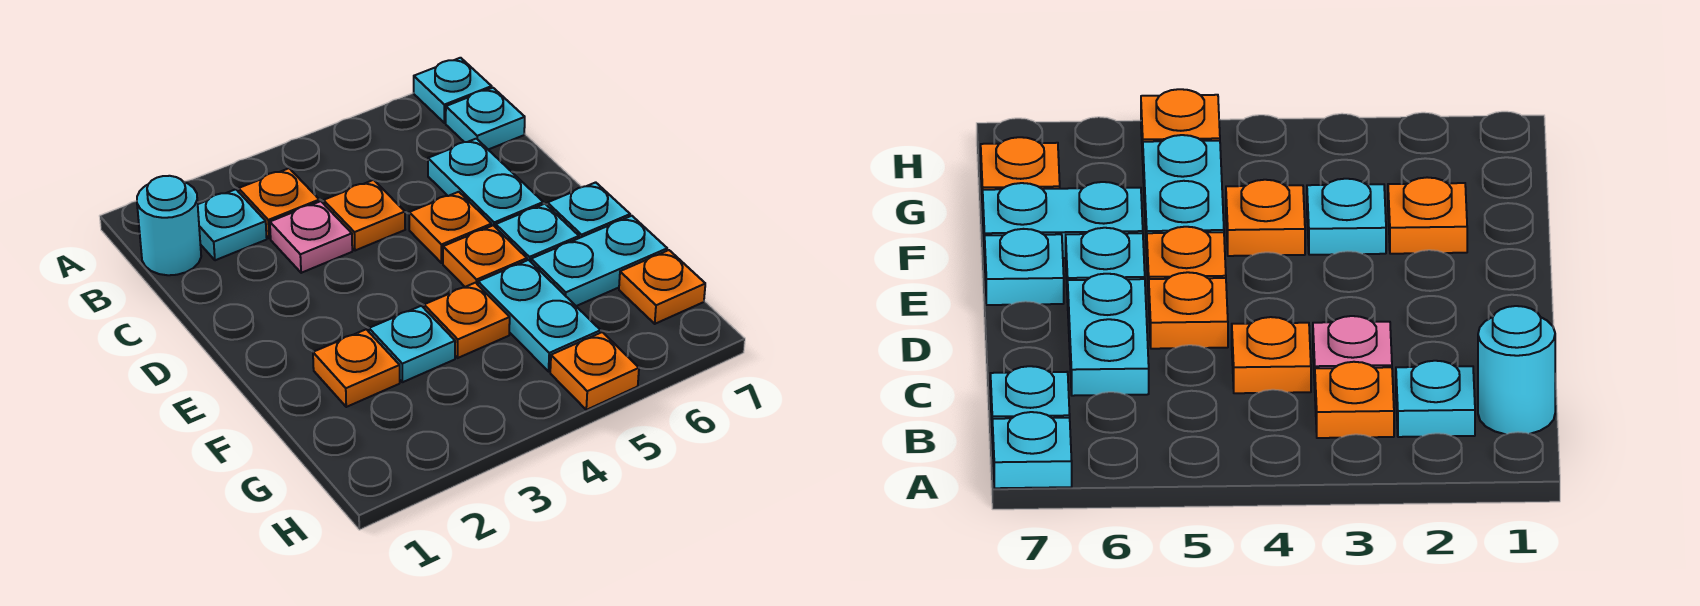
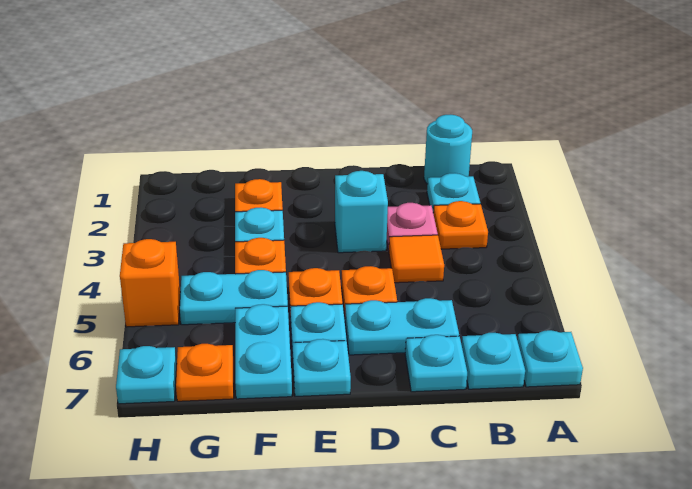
orange 1x1 plate [323,180,405,251] -> orange 1x1 tile [389,235,444,283]
none -> cyan 1x1 plate [405,335,467,392]
none -> cyan 1x1 brick [335,171,388,253]
orange 1x1 plate [550,332,639,410] -> orange 1x1 brick [120,239,180,327]
none -> cyan 1x1 plate [116,346,176,404]

